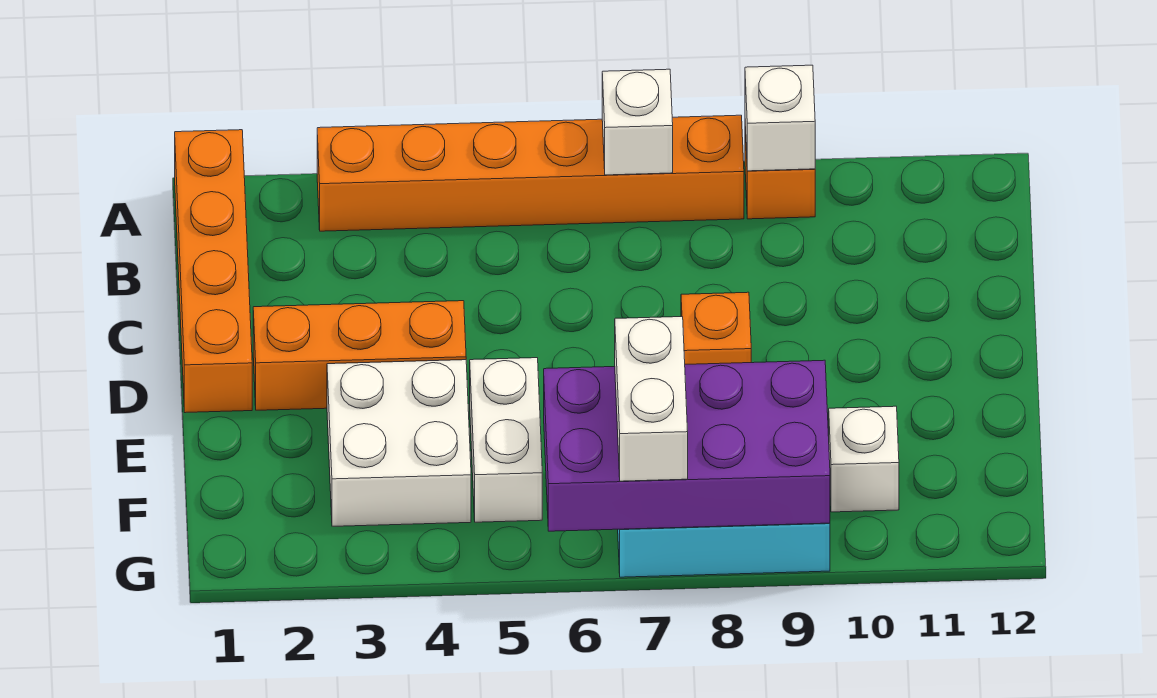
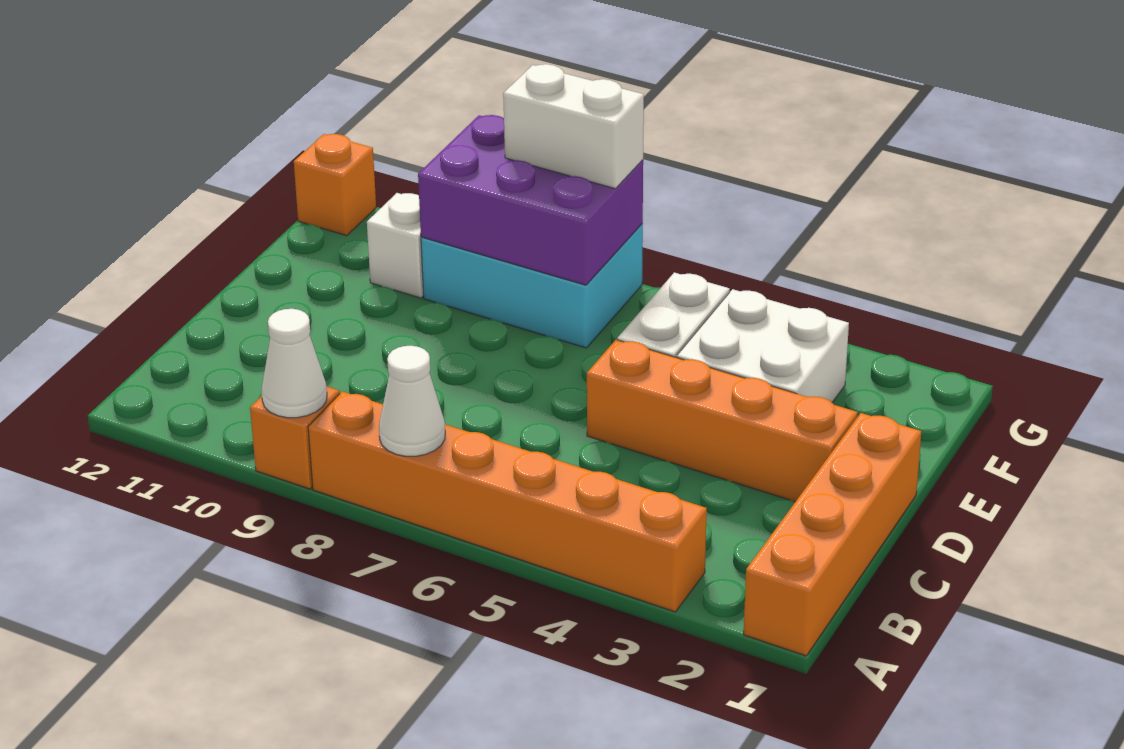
white 1x1 brick [602,69,673,175] -> white 1x1 cone [379,346,445,456]
white 1x1 brick [745,65,815,171] -> white 1x1 cone [261,309,327,418]
orange 1x3 brick [253,301,466,410] -> orange 1x4 brick [587,340,858,502]
orange 1x1 brick [681,292,751,364] -> orange 1x1 brick moved to [294,134,376,236]
purple 2x4 brick [544,360,830,531] -> purple 2x3 brick [418,115,643,285]
white 1x2 brick [615,317,688,481] -> white 1x2 brick turned to [503,64,644,189]

